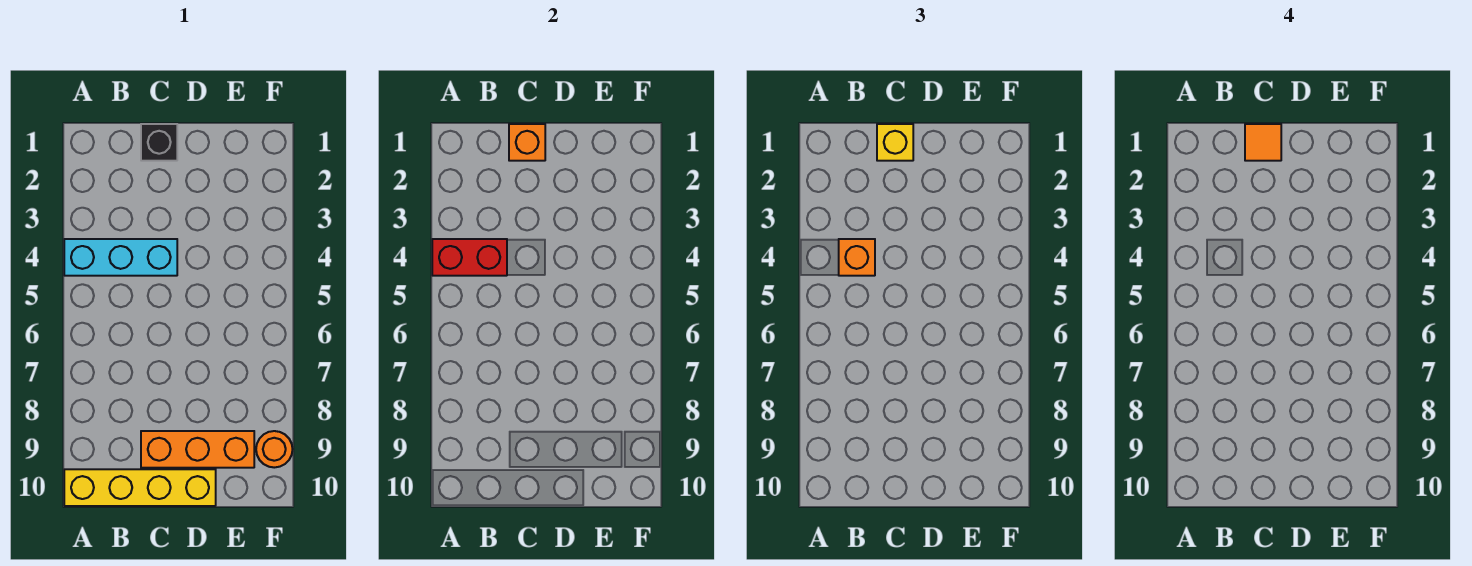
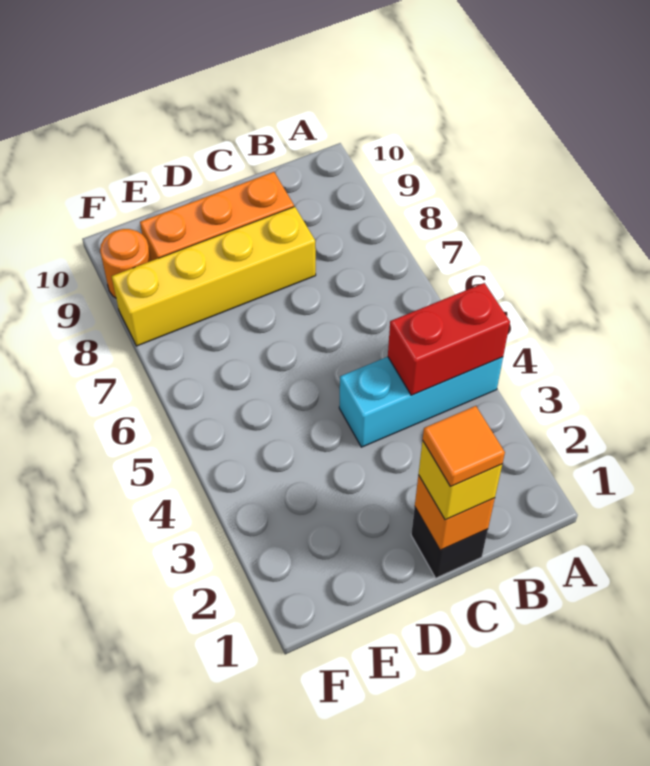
yellow 1x4 brick [64,469,216,506] -> yellow 1x4 brick moved to [112,207,316,346]
orange 1x1 brick [839,239,875,276] -> none

